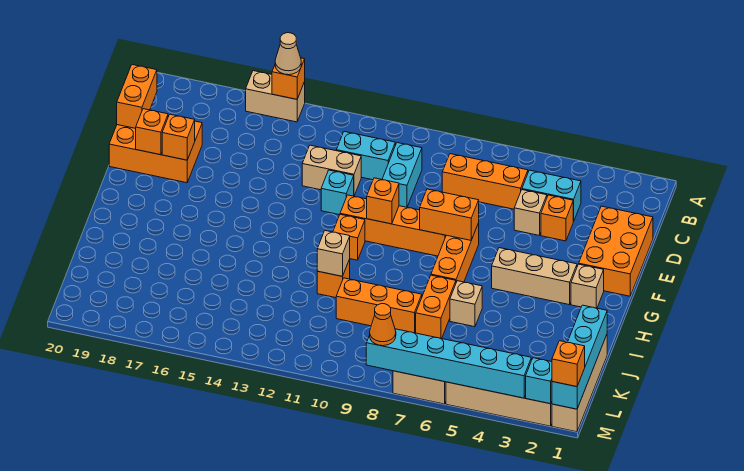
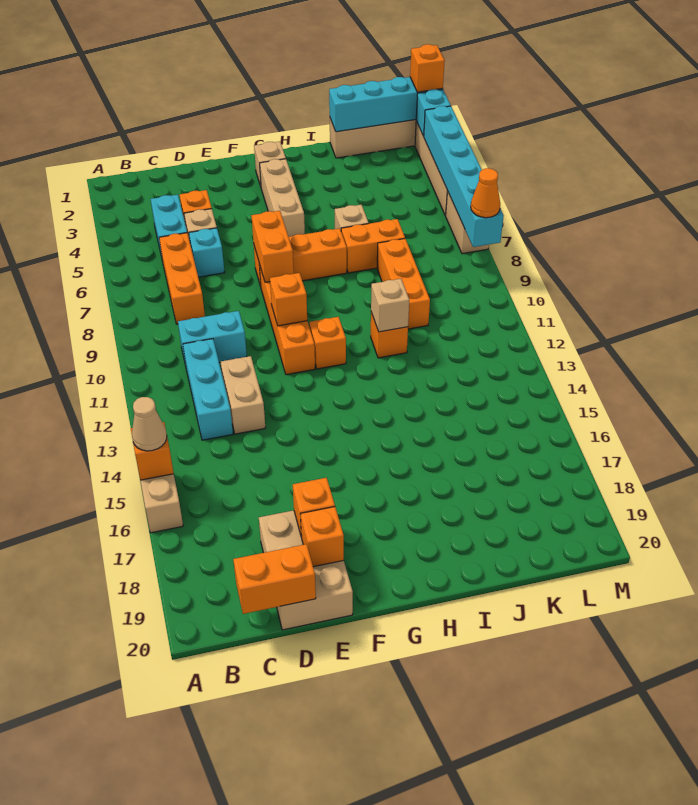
cyan 1x2 brick [336,132,395,180] -> cyan 1x3 brick [183,339,233,440]
orange 2x3 brick [579,206,653,296] -> none
orange 2x3 brick [109,116,202,183] -> tan 2x3 brick [259,510,353,630]
cyan 1x1 brick [321,170,354,215] -> cyan 1x1 brick moved to [189,228,225,277]

